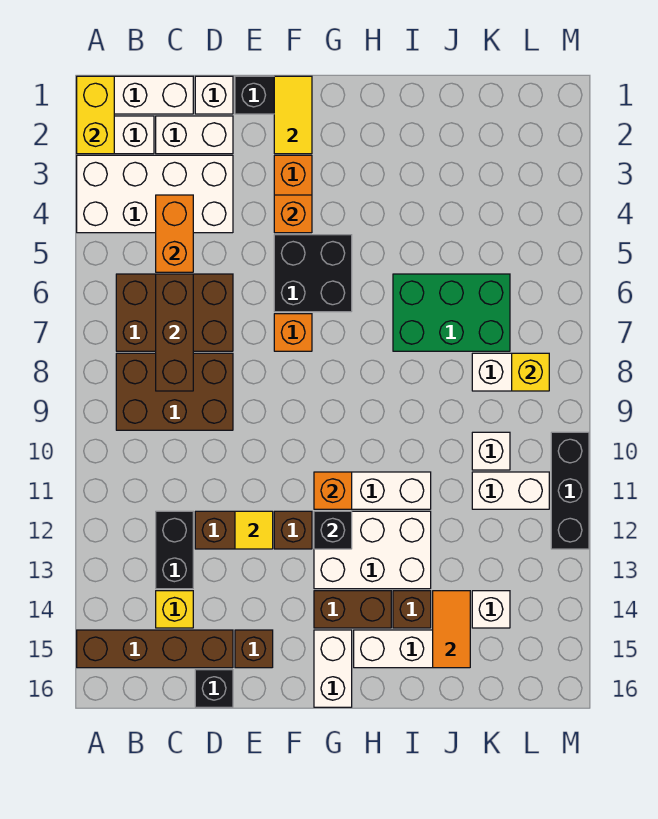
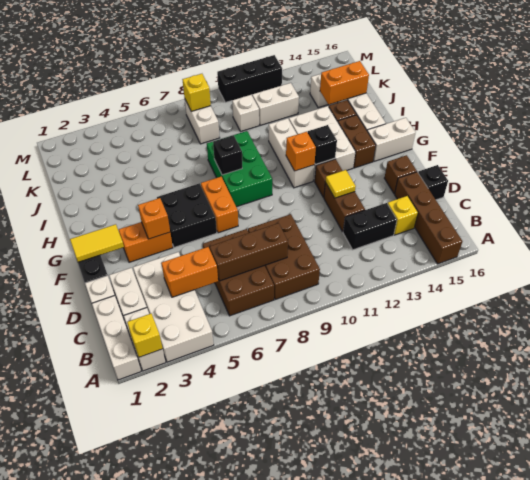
yellow 1x2 brick [77,76,114,154] -> yellow 1x1 brick [127,314,163,357]
orange 1x1 brick [274,314,312,351] -> orange 1x2 brick [201,177,238,233]
none -> black 1x1 brick [213,135,242,175]
green 2x3 brick [393,274,510,351] -> green 2x3 brick moved to [207,131,272,207]
orange 1x2 tile [433,591,470,668] -> orange 1x2 brick [320,61,369,105]
white 1x2 brick [472,472,549,509] -> white 1x2 brick turned to [252,83,299,125]

